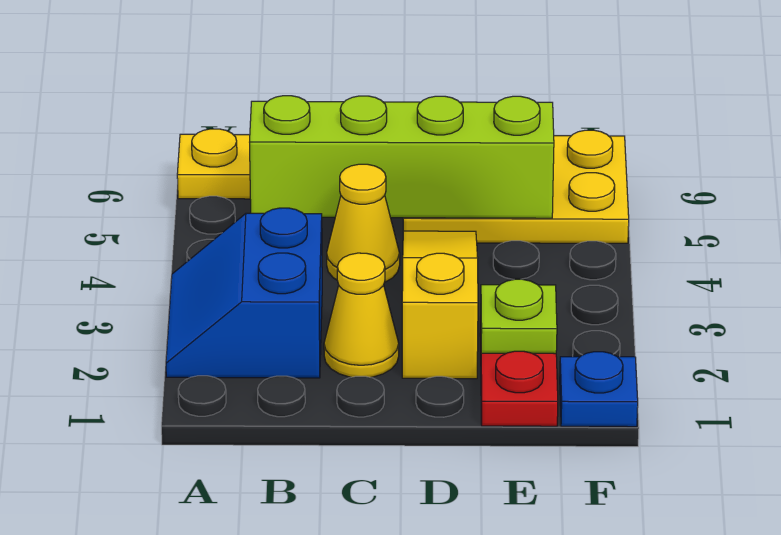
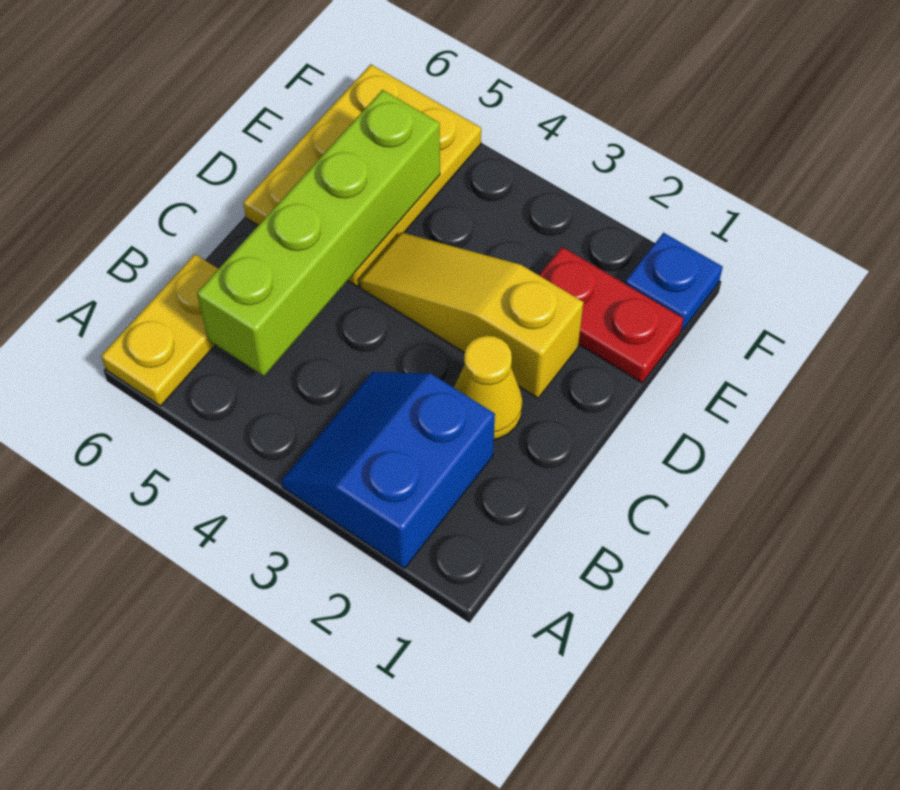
blue 2x2 slope [166,208,322,378] -> blue 2x2 slope turned to [281,372,495,568]
yellow 1x1 cone [327,164,400,283] -> none
lime 1x1 plate [481,279,557,354] -> none

